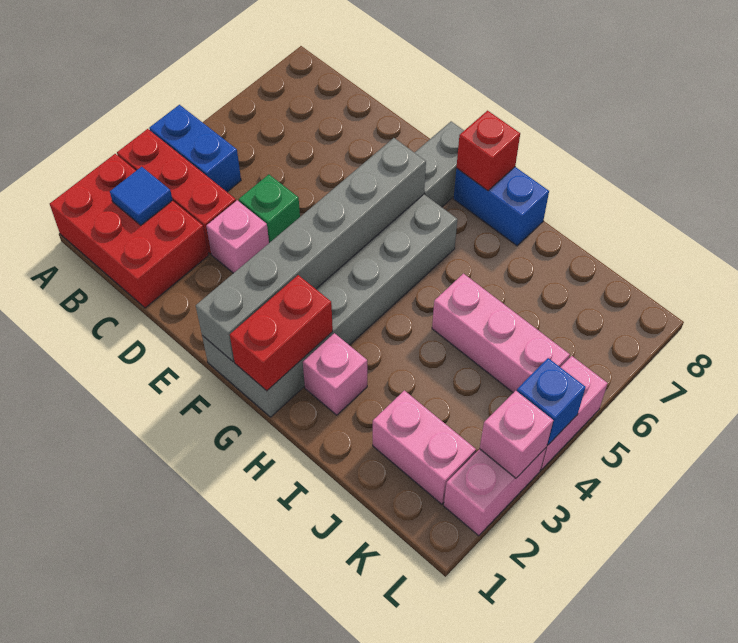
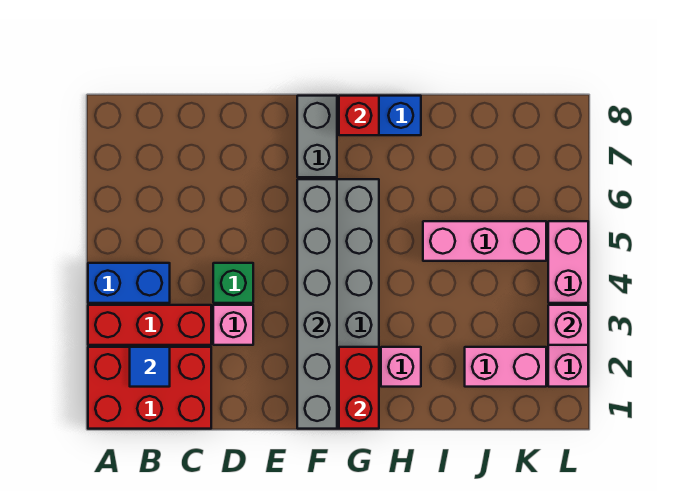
blue 1x1 brick [517,358,586,445] -> none

